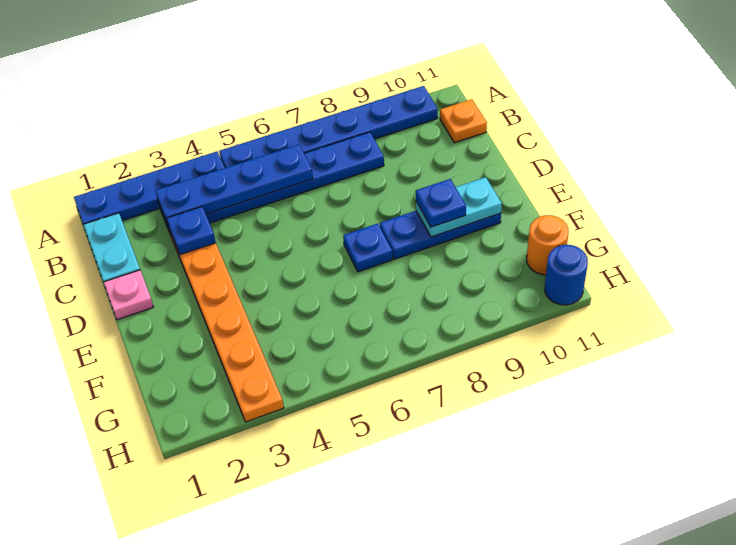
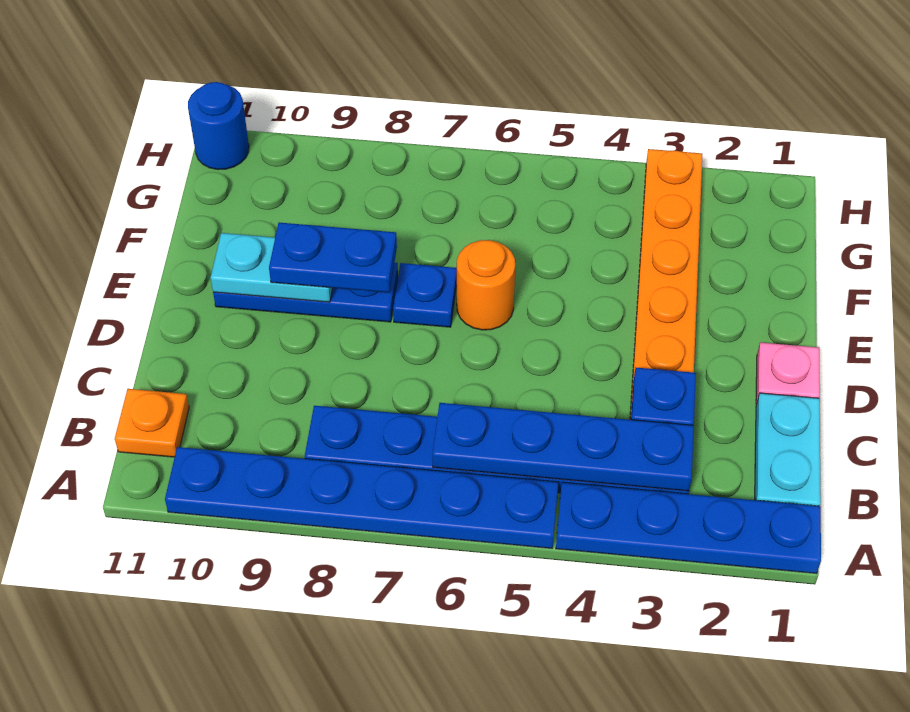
blue 1x1 plate [416,179,466,227] -> blue 1x2 plate [269,223,397,293]
orange 1x1 round brick [527,215,568,275] -> orange 1x1 round brick moved to [457,240,515,330]

